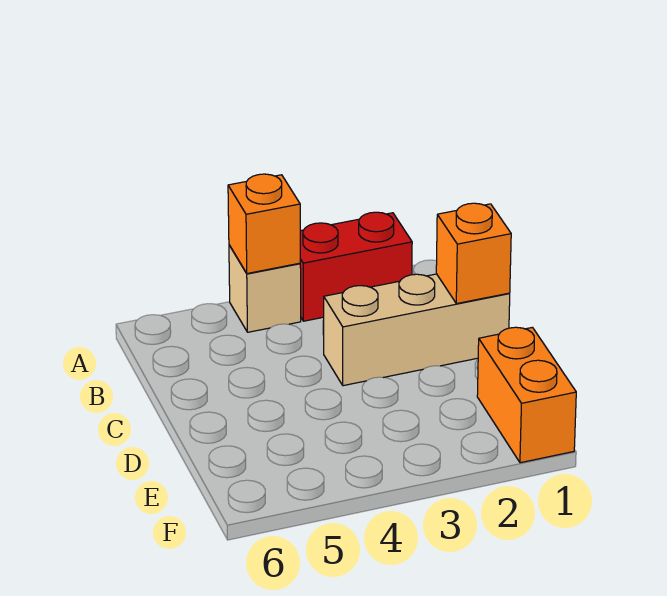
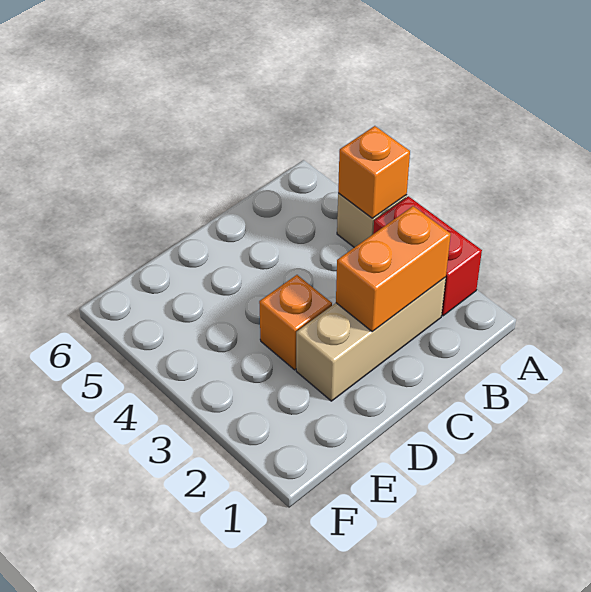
tan 1x3 brick [324,274,510,386] -> tan 1x3 brick turned to [296,277,446,401]
orange 1x1 brick [436,203,511,304] -> orange 1x1 brick moved to [259,275,332,370]
orange 1x2 brick [477,327,576,463] -> orange 1x2 brick moved to [336,206,451,332]

